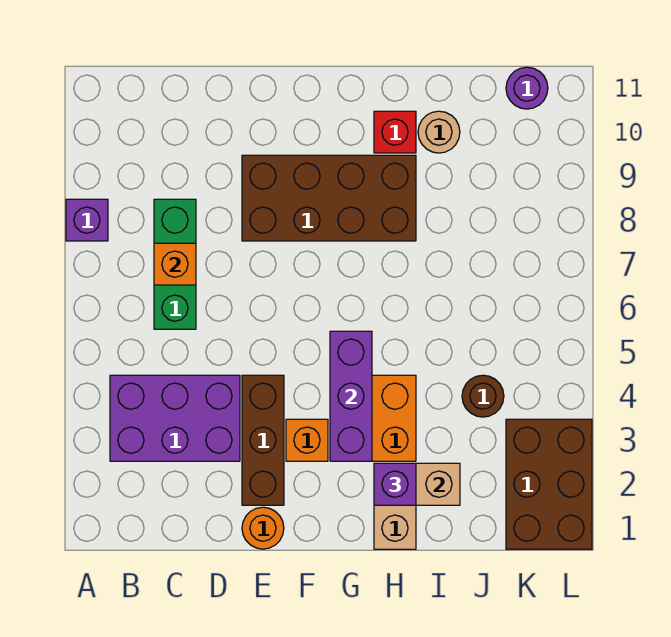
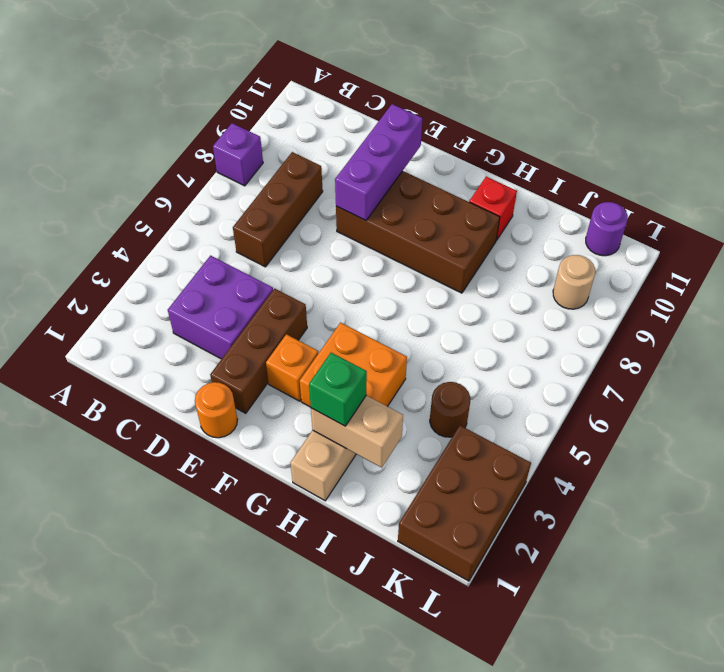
purple 2x3 brick [110,375,240,461] -> purple 2x2 brick [168,256,273,359]
green 1x3 brick [154,199,196,329] -> brown 1x3 brick [233,152,323,267]
orange 1x1 brick [154,243,196,285] -> none
purple 1x3 brick [330,331,372,461] -> purple 1x3 brick moved to [335,104,422,220]
purple 1x1 brick [374,463,416,505] -> green 1x1 brick [309,353,367,426]
tan 1x1 round brick [418,111,460,153] -> tan 1x1 round brick moved to [553,255,595,309]

